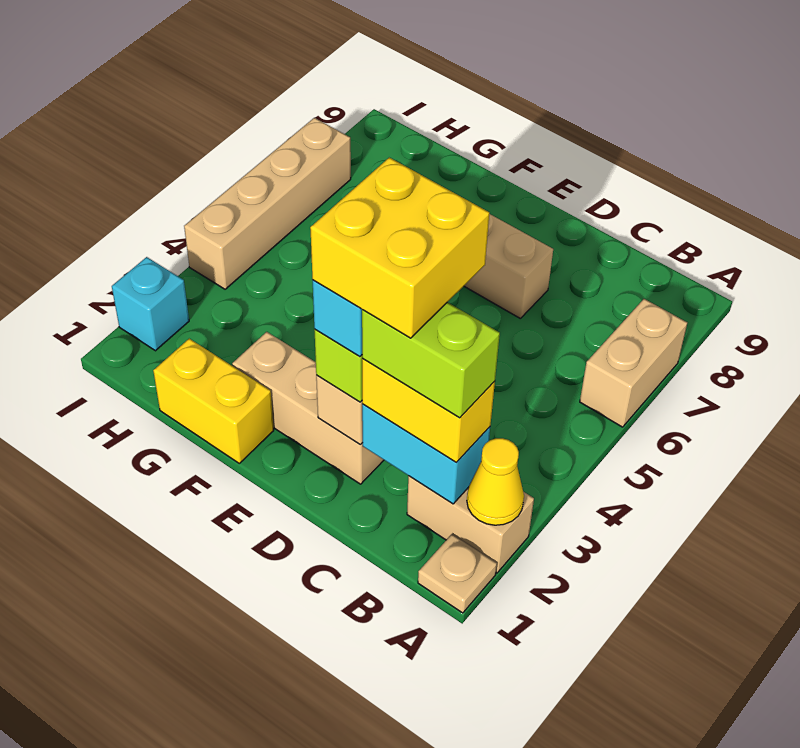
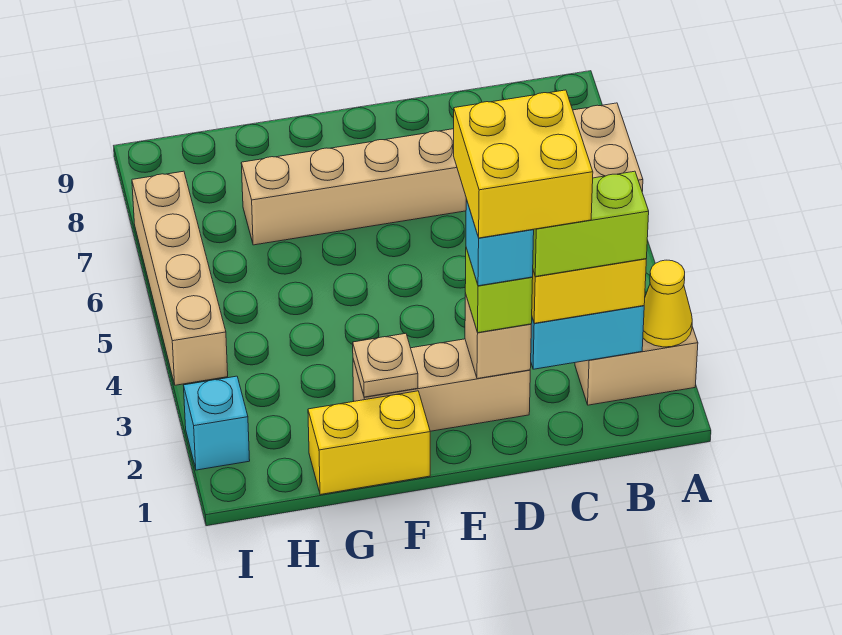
tan 1x1 plate [418,534,497,613] -> tan 1x1 plate moved to [353,333,418,397]

